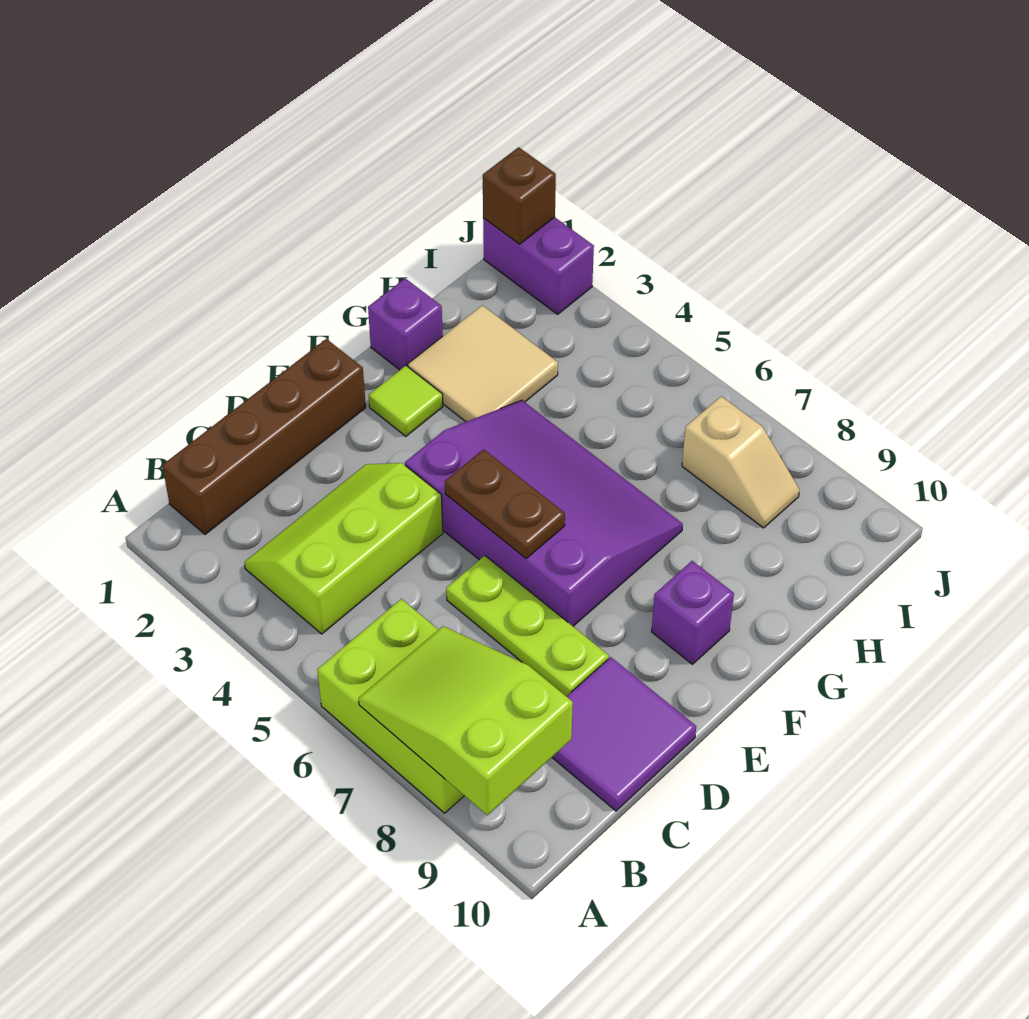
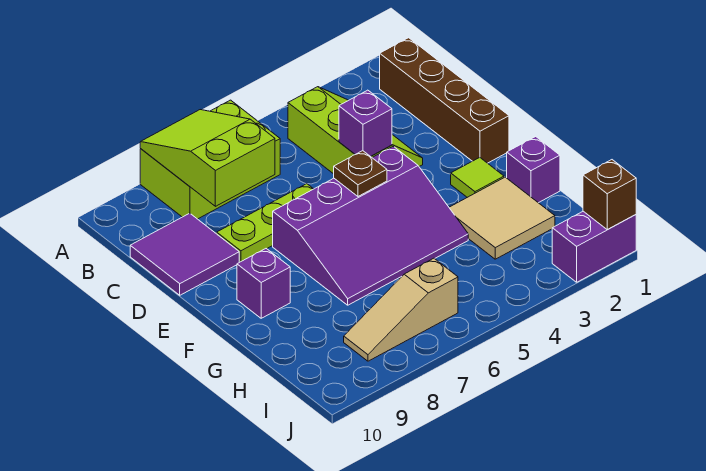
lime 2x3 slope [358,626,573,815] -> lime 2x3 slope turned to [140,110,275,206]
none -> purple 1x1 brick [339,90,392,157]
brown 1x2 plate [445,449,565,558] -> brown 1x1 plate [334,151,387,196]
tan 1x2 slope [682,396,800,528] -> tan 1x3 slope [344,258,458,361]

